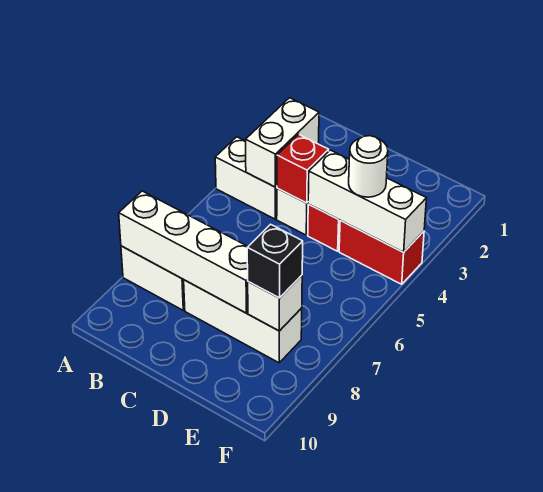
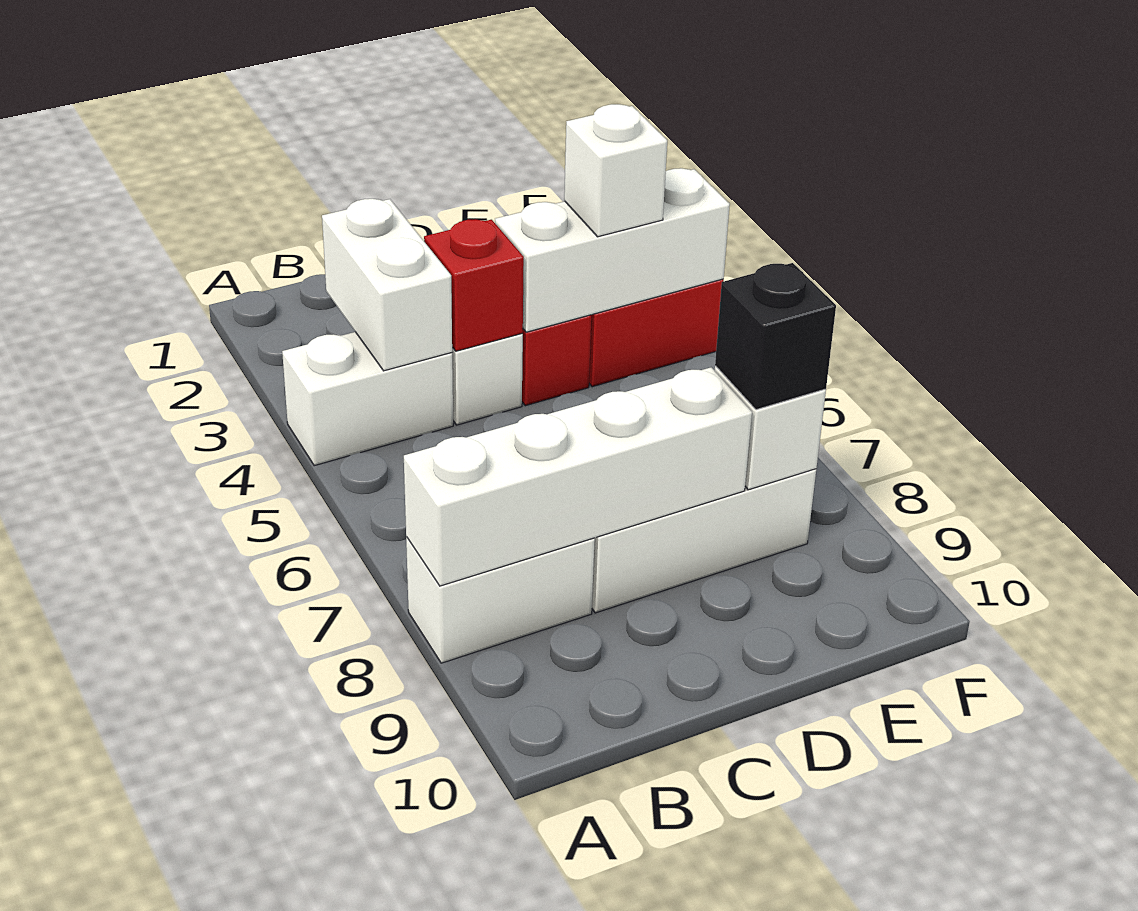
white 1x1 round brick [349,136,388,197] -> white 1x1 brick [564,104,667,237]

